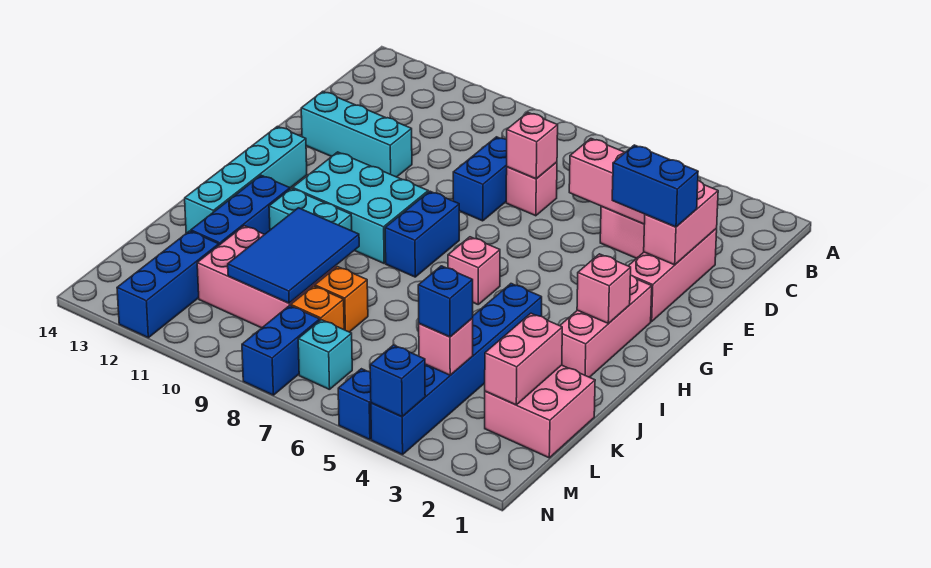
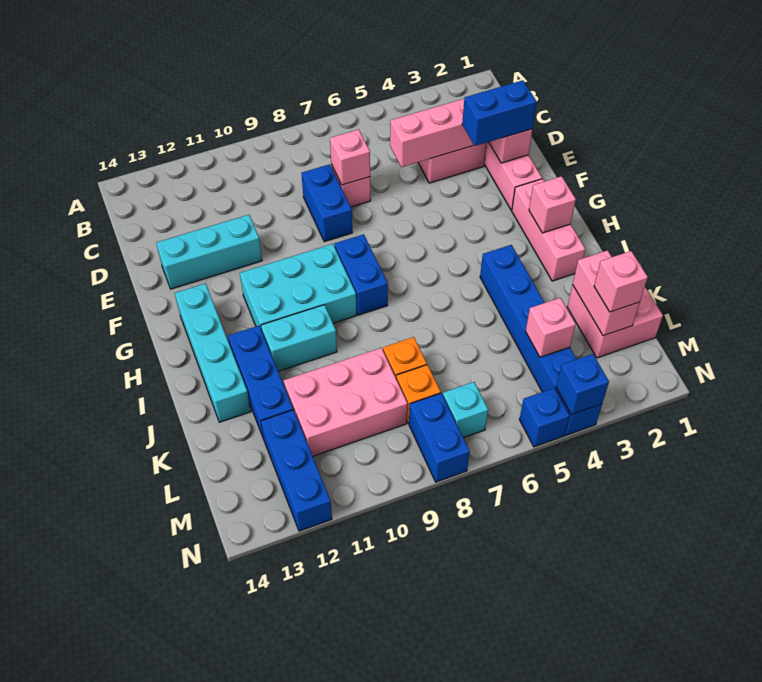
pink 1x1 brick [448,237,500,304] -> pink 1x1 brick moved to [594,251,648,312]
blue 2x3 tile [228,208,359,303] -> none
blue 1x1 brick [418,266,473,337] -> none

